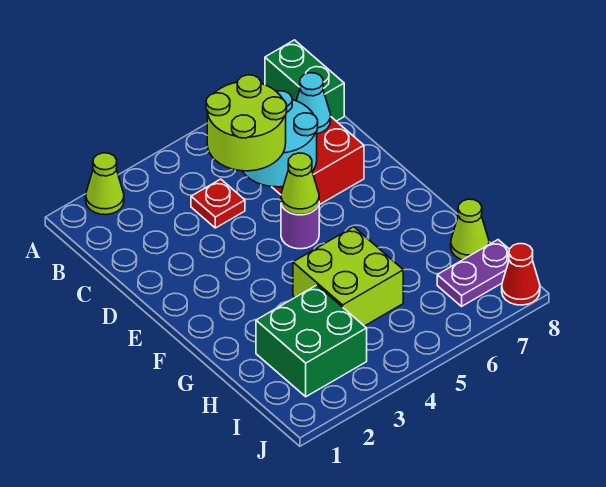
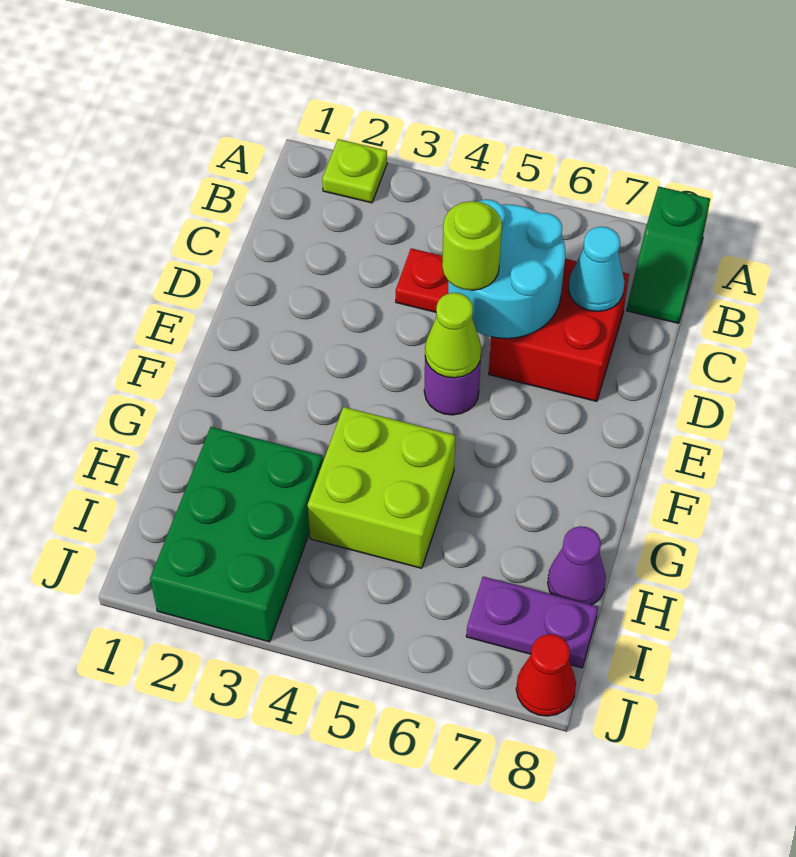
lime 1x1 cone [86,153,124,215] -> lime 1x1 plate [322,139,387,203]
green 1x2 brick [265,40,344,121] -> green 1x2 slope [627,186,710,323]
lime 2x2 round brick [206,75,287,171] -> lime 1x1 round brick [442,201,502,290]
green 2x2 brick [256,285,367,397] -> green 2x3 brick [150,427,323,642]
lime 1x1 cone [451,199,489,260] -> purple 1x1 cone [548,526,606,605]

